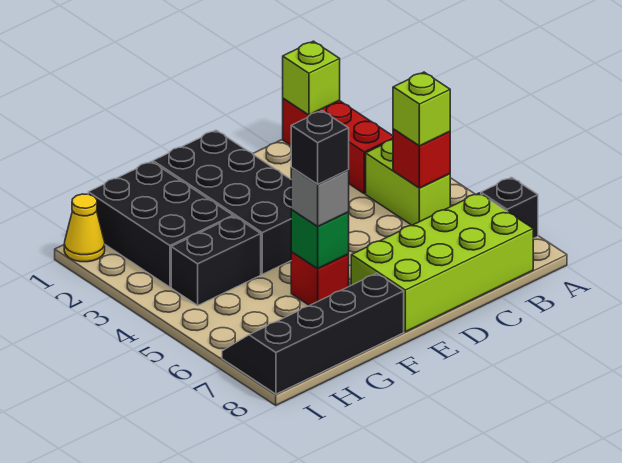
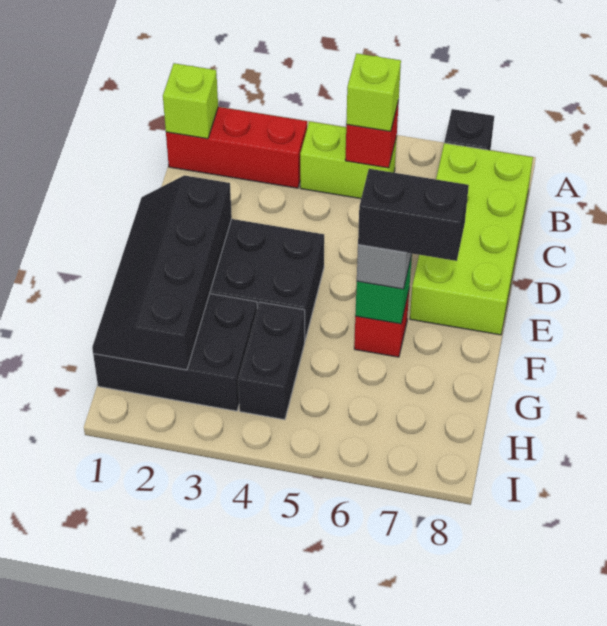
black 1x1 brick [291,111,349,184] -> black 1x2 brick [358,169,469,261]
black 2x4 slope [222,273,404,394] -> black 2x4 slope moved to [92,175,232,370]
yellow 1x1 cone [64,194,105,262] -> none

